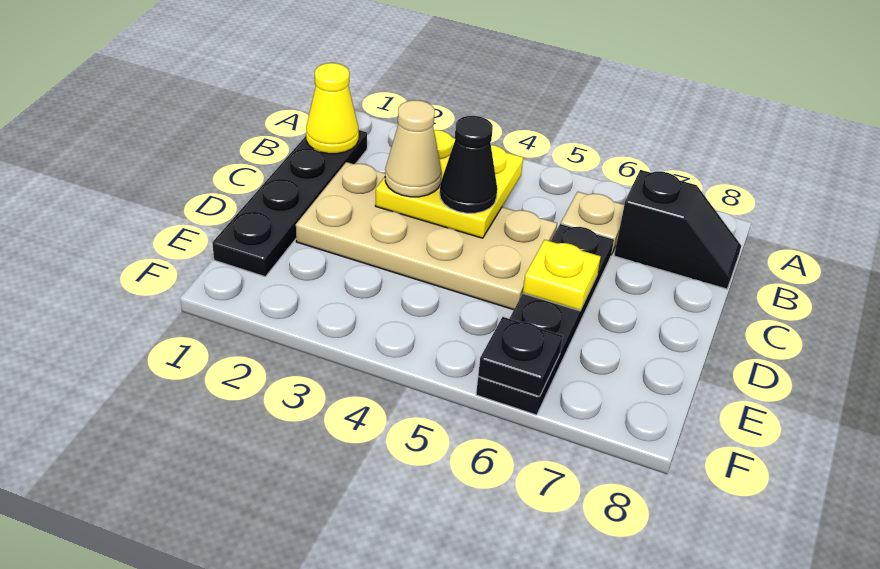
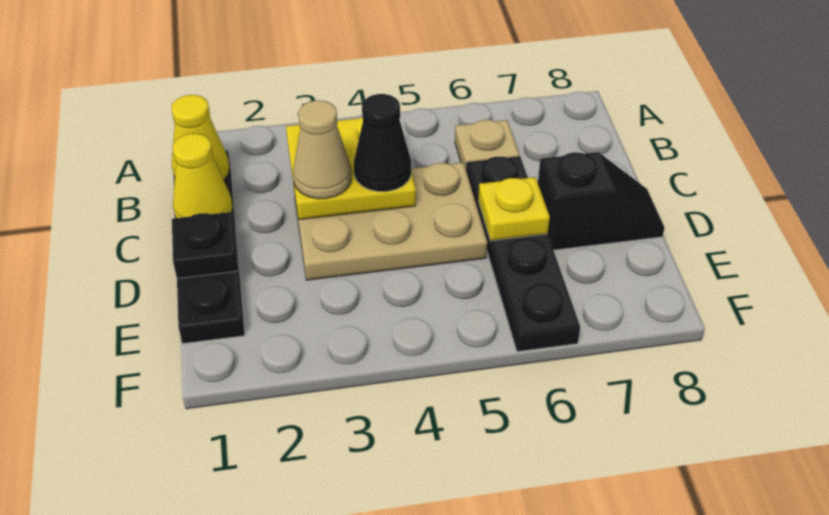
black 1x2 slope [614,170,741,289] -> black 1x2 slope moved to [538,152,665,250]
none -> yellow 1x1 cone [173,134,233,218]
tan 2x4 plate [296,162,557,310] -> tan 2x3 plate [293,163,487,280]
black 1x1 plate [478,317,563,396] -> black 1x1 plate moved to [172,212,238,278]

